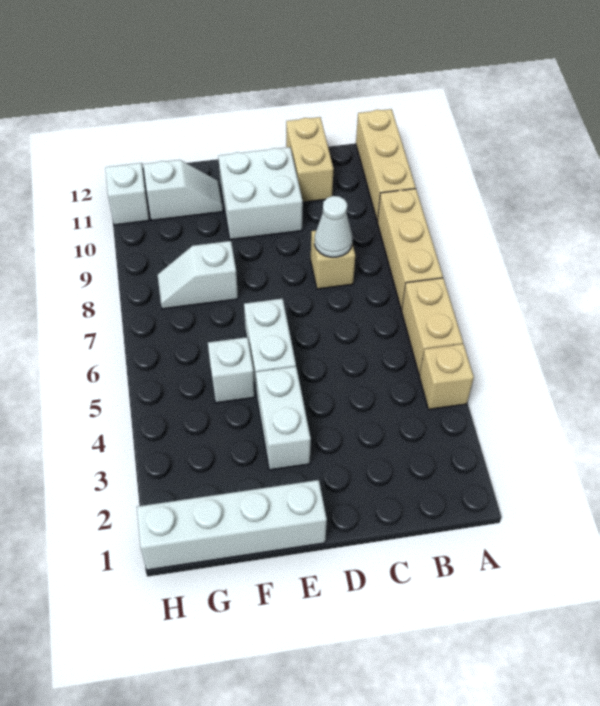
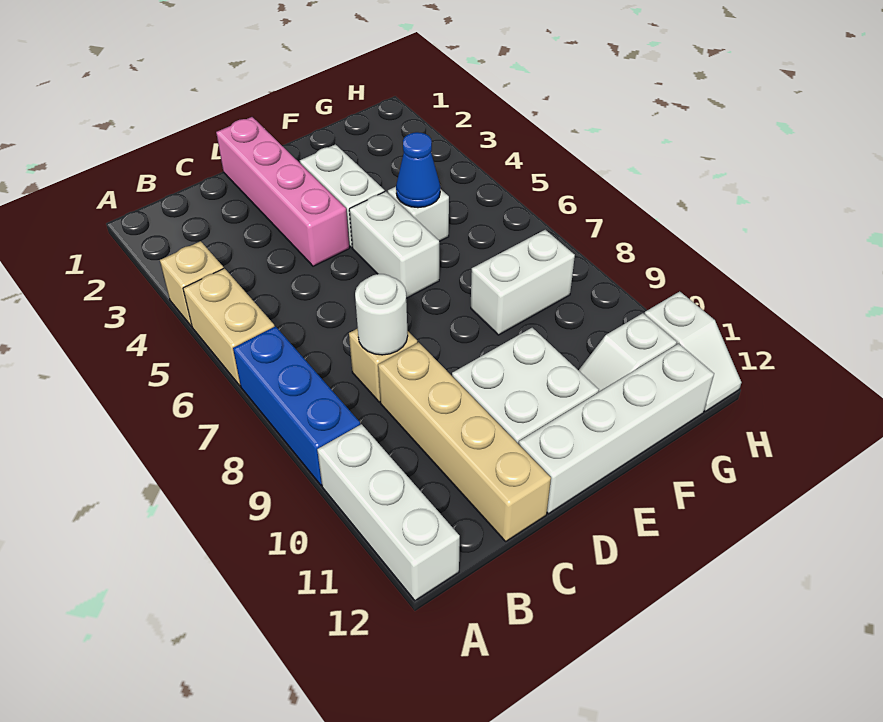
tan 1x3 brick [377,189,443,310] -> blue 1x3 brick [233,326,360,485]
tan 1x3 brick [356,109,416,222] -> white 1x3 brick [317,424,460,601]
white 1x1 cone [315,196,352,257] -> white 1x1 round brick [355,274,408,355]
tan 1x2 brick [286,117,334,202] -> tan 1x4 brick [378,342,551,541]
none -> pink 1x4 brick [216,117,349,266]
white 1x4 brick [137,480,327,570] -> white 1x4 brick moved to [519,343,714,514]
none -> blue 1x1 cone [396,132,440,208]
white 1x2 slope [158,241,238,309] -> white 1x2 brick [471,230,575,335]

